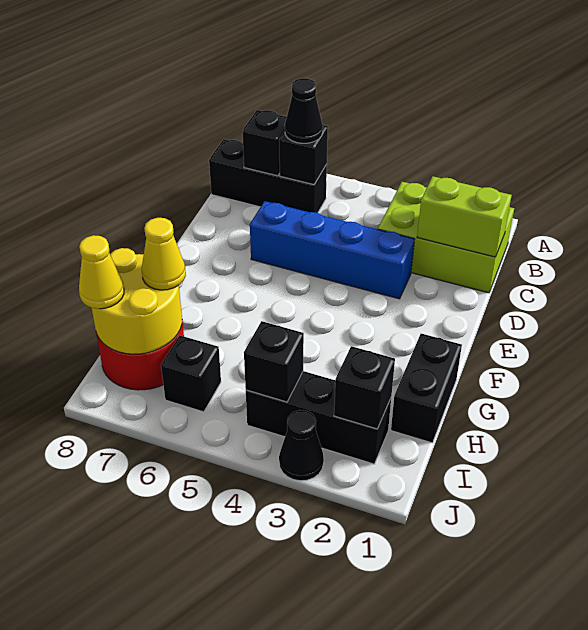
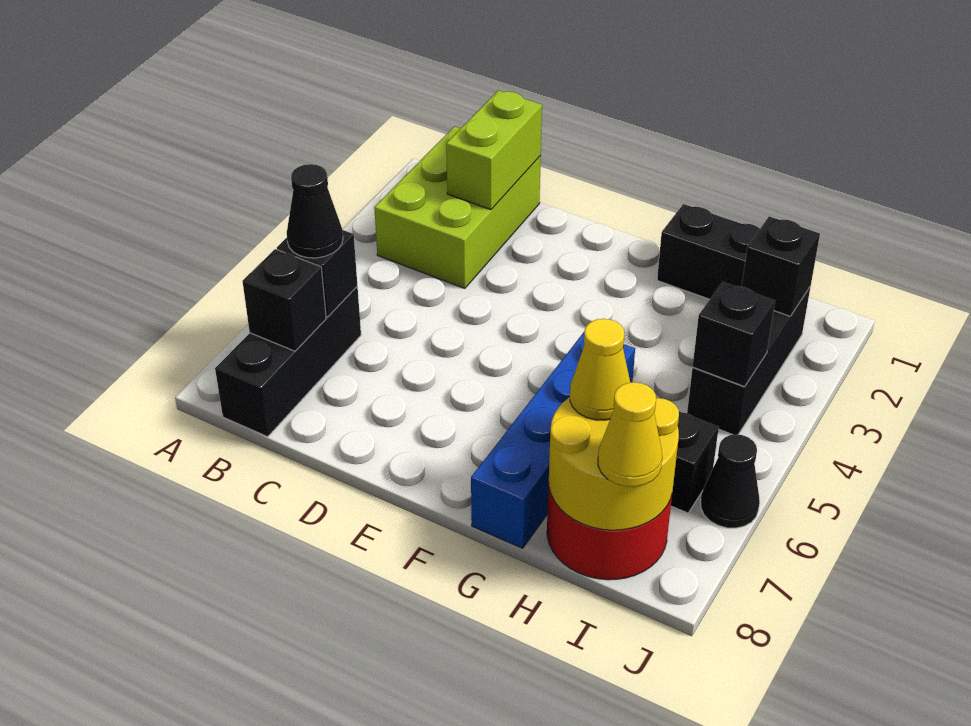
blue 1x4 brick [250,201,415,299] -> blue 1x4 brick moved to [471,332,635,548]
black 1x1 cone [279,410,324,481] -> black 1x1 cone moved to [701,434,760,528]

